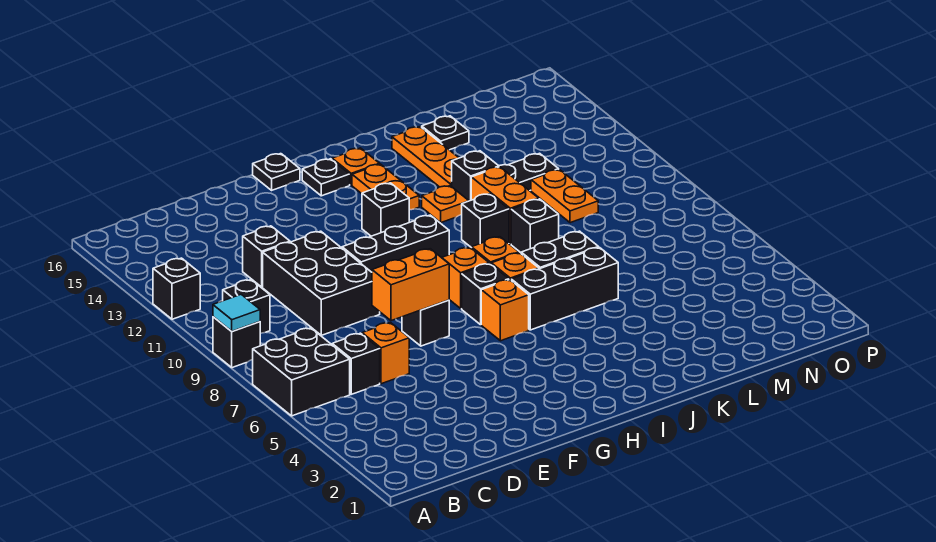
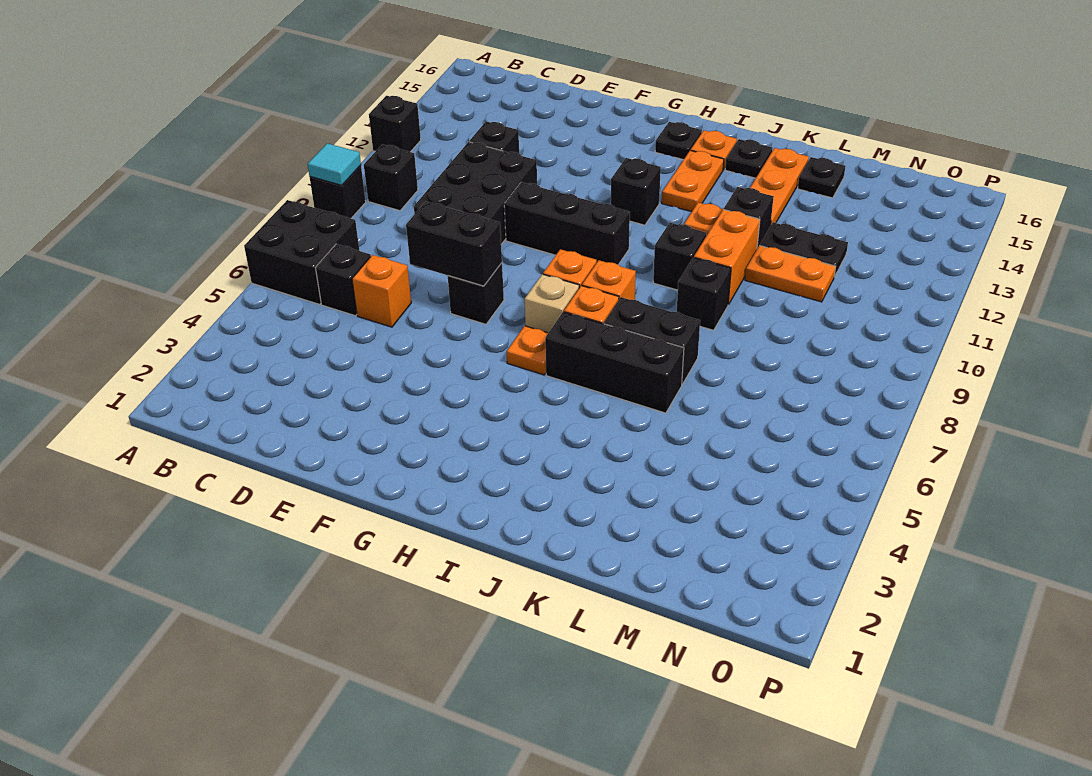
orange 1x2 brick [372,249,449,321] -> black 1x2 brick [406,202,502,286]
black 1x1 plate [253,154,300,190] -> black 1x1 plate moved to [725,139,773,178]
orange 1x1 brick [481,280,529,341] -> orange 1x1 plate [507,326,548,375]
black 1x1 brick [462,264,509,325] -> tan 1x1 brick [524,274,579,333]
orange 1x2 plate [531,170,598,223] -> orange 1x2 plate turned to [745,245,836,302]

